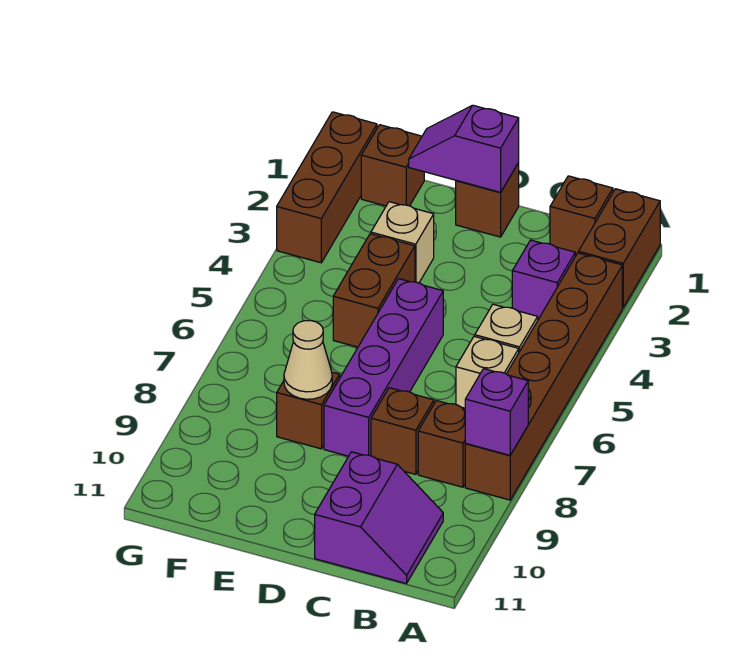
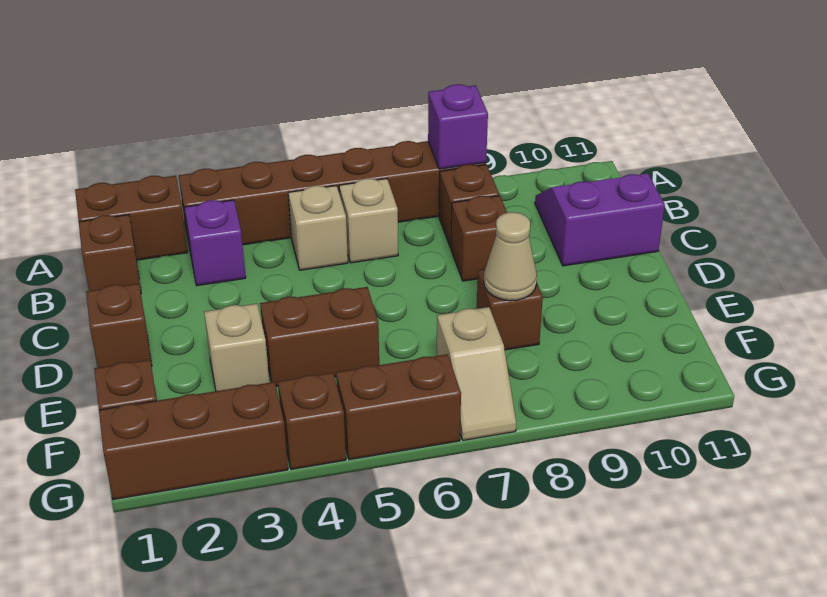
purple 1x2 slope [409,105,519,192] -> none
purple 1x4 brick [324,279,443,456] -> none
none -> tan 1x2 slope [437,307,516,440]
none -> brown 1x1 brick [278,373,346,470]
none -> brown 1x2 brick [336,354,461,460]

